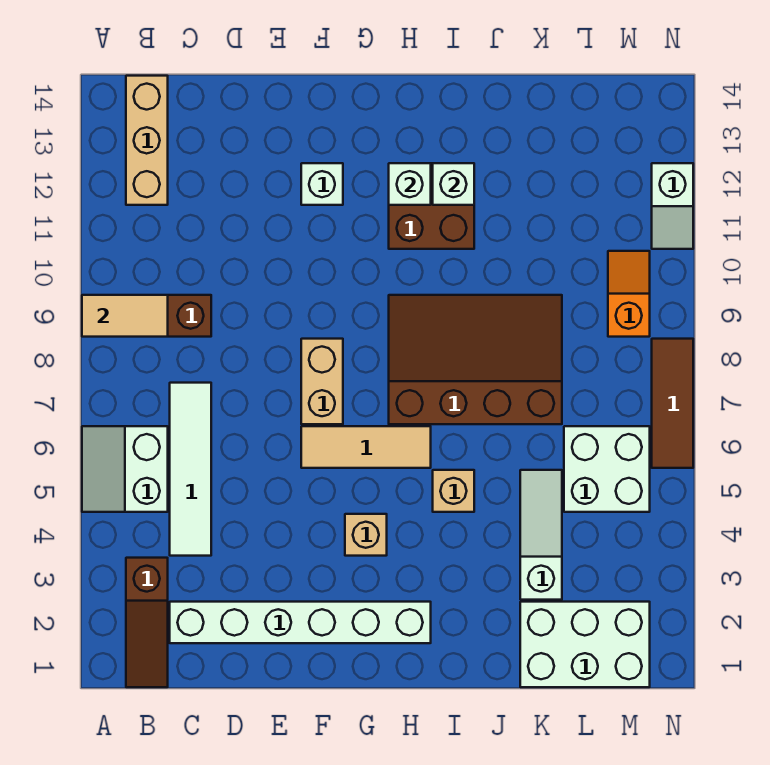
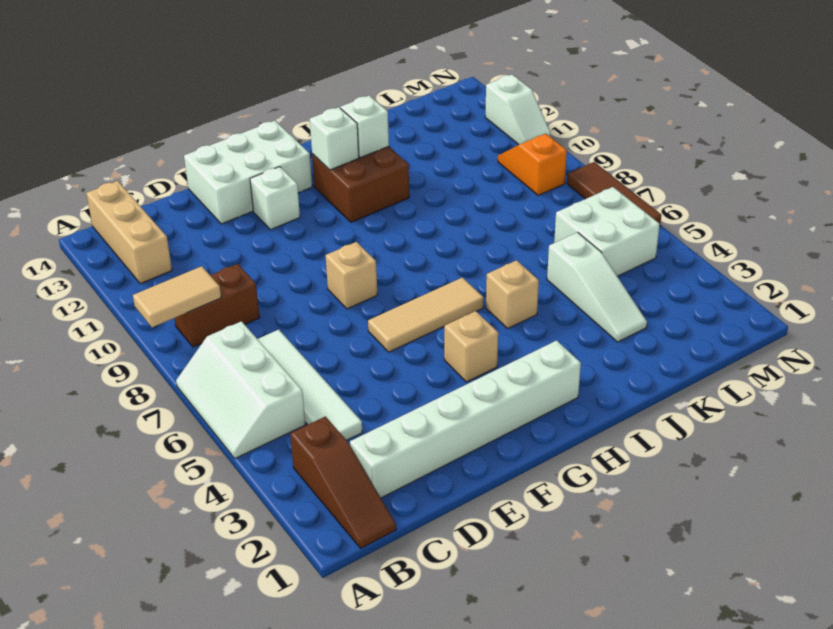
white 2x2 slope [82,426,168,512] -> white 2x3 slope [176,321,305,458]
tan 1x2 brick [301,339,343,424] -> tan 1x1 brick [326,242,377,309]
brown 3x4 slope [389,295,562,424] -> none
white 2x3 brick [520,602,650,687] -> white 2x3 brick moved to [184,121,312,224]
white 1x3 slope [520,470,562,600] -> white 1x3 slope turned to [547,232,647,342]

